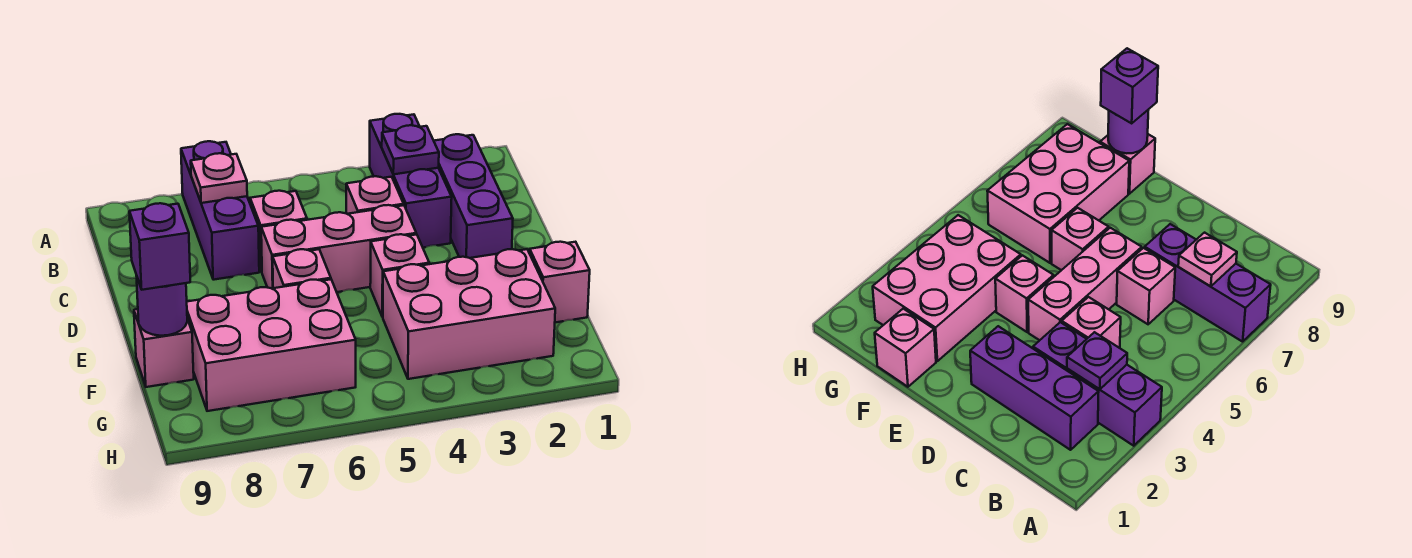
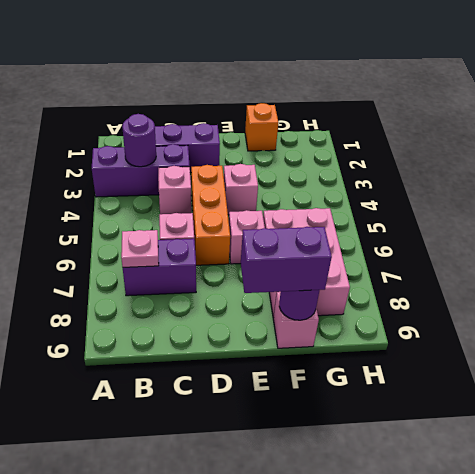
purple 1x3 brick [181,141,259,280] -> purple 1x2 brick [123,239,196,296]
purple 1x1 plate [382,125,439,174] -> purple 1x1 round brick [122,114,156,167]
pink 1x3 brick [261,205,416,292] -> orange 1x3 brick [191,165,230,265]
pink 1x1 brick [530,242,590,322] -> orange 1x1 brick [245,103,278,151]
pink 2x3 brick [383,249,555,379] -> none
purple 1x1 brick [129,203,190,290] -> purple 1x2 brick [241,227,332,293]

